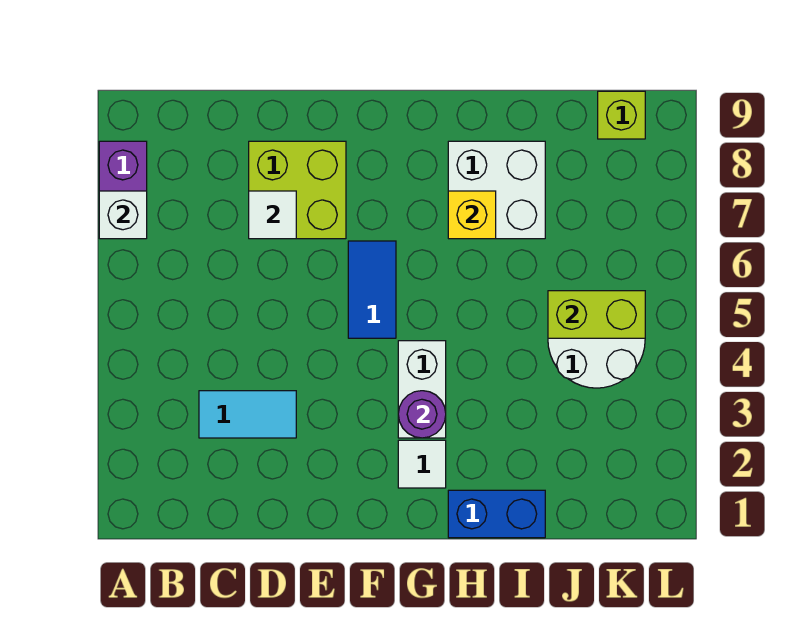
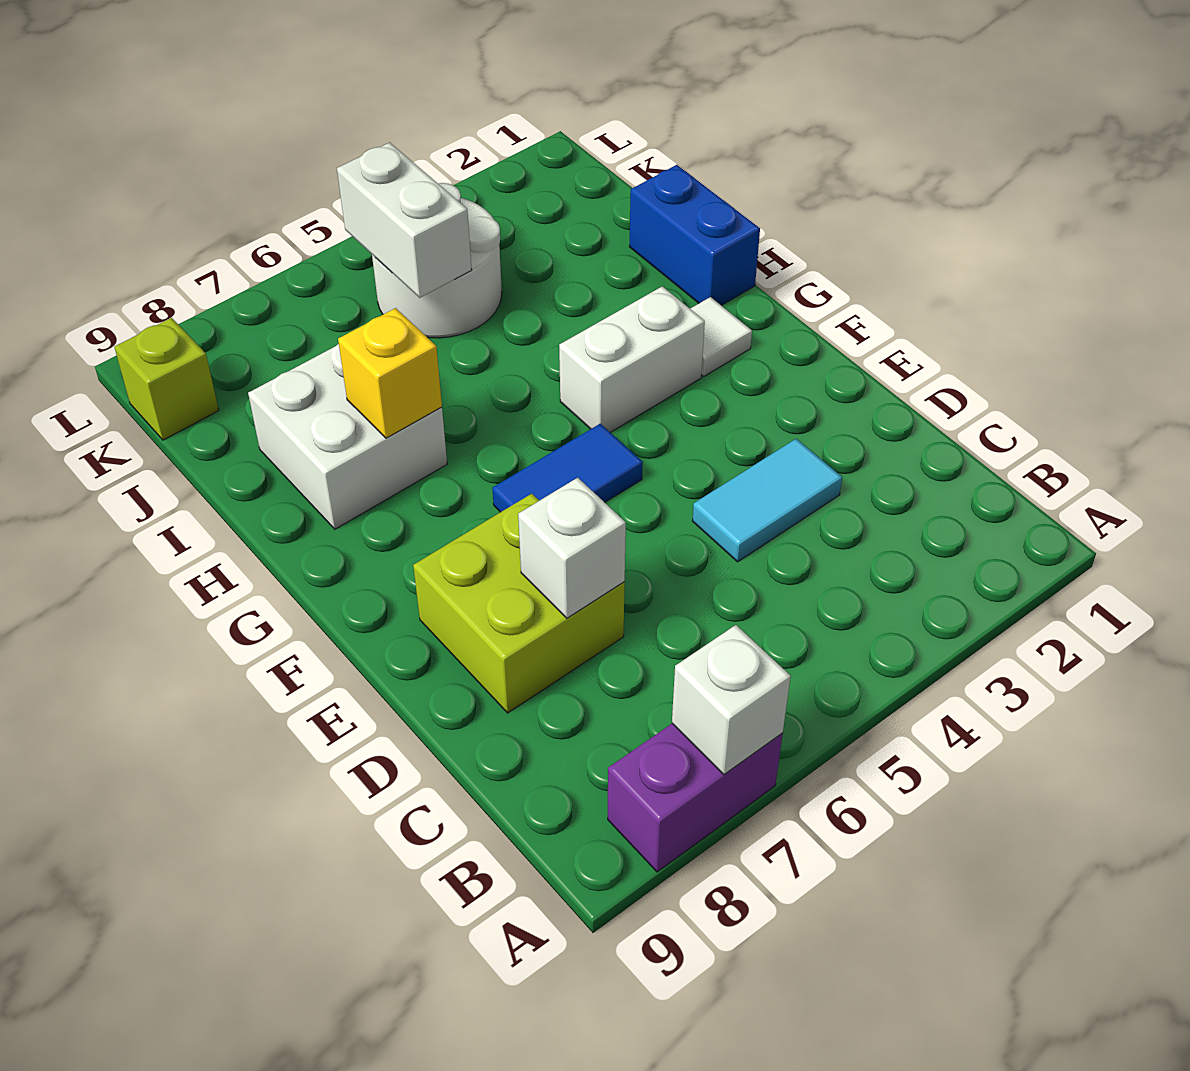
cyan 1x2 tile [199,391,296,438] -> cyan 1x2 tile turned to [692,439,842,562]
white 1x1 tile [249,191,296,239] -> white 1x1 brick [518,478,626,618]
purple 1x1 round brick [398,391,446,438] -> none
lime 1x2 brick [548,291,645,338] -> white 1x2 brick [337,142,472,298]

